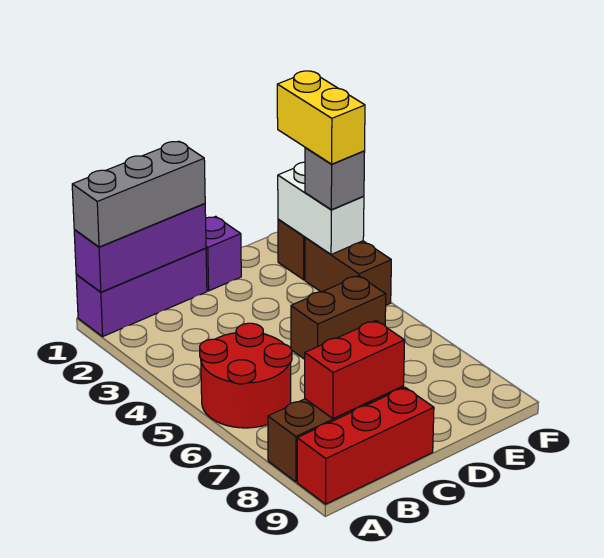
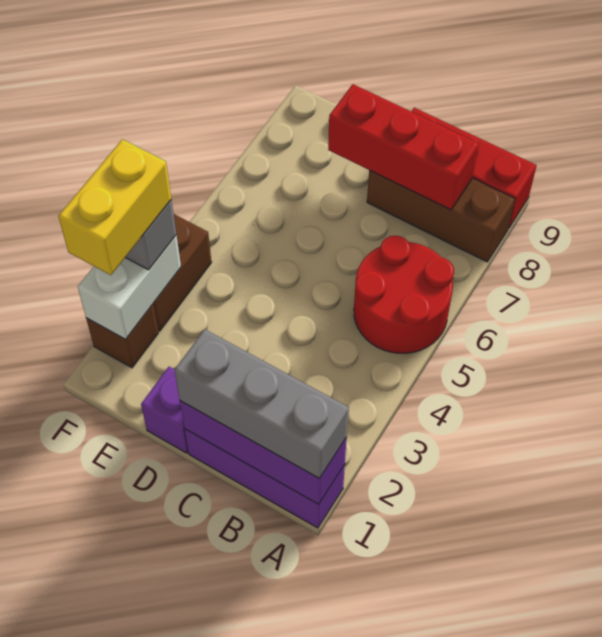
red 1x2 brick [305,321,405,419] -> red 1x3 brick [328,84,479,210]
brown 1x2 brick [291,276,386,359] -> none

